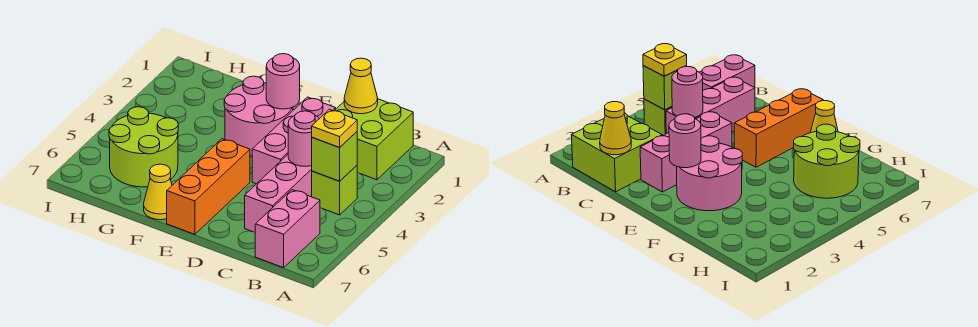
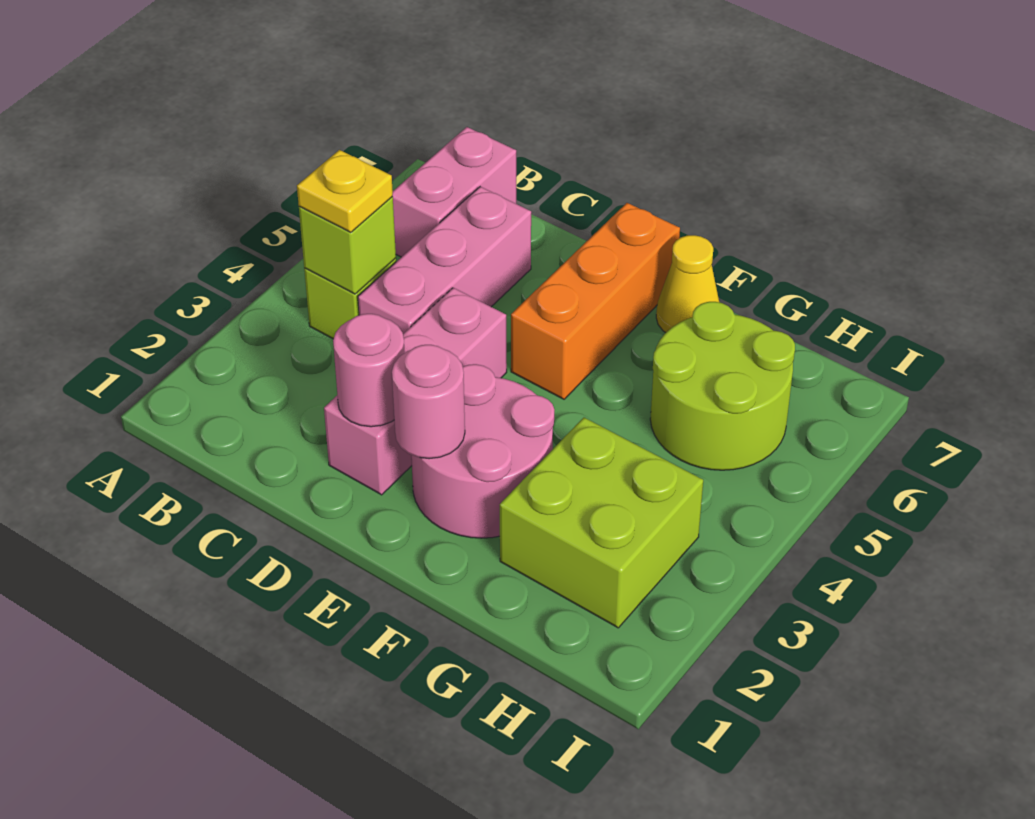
lime 2x2 brick [334,99,413,180] -> lime 2x2 brick moved to [500,418,703,628]
yellow 1x1 cone [344,58,378,114] -> none
pink 1x1 round brick [288,111,319,166] -> pink 1x1 round brick moved to [333,314,405,427]

